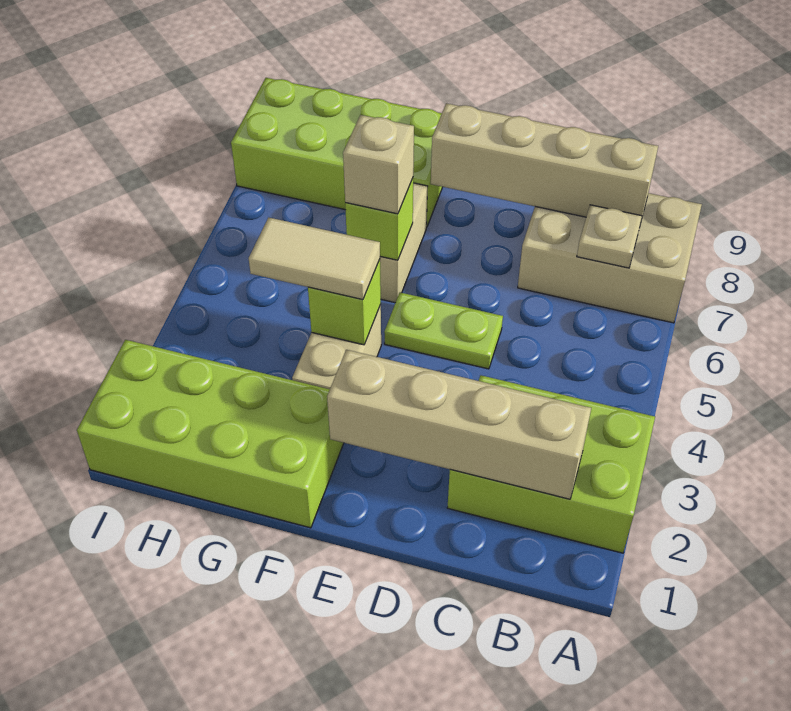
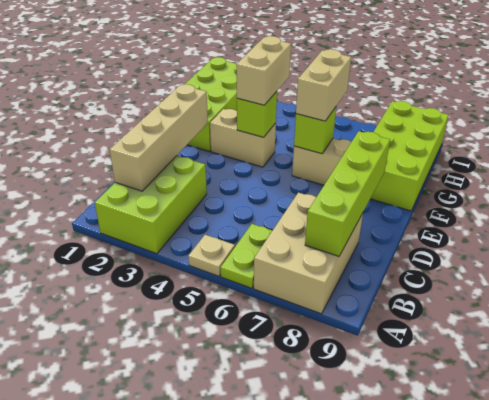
tan 1x1 plate [577,205,642,268] -> tan 1x1 plate moved to [188,235,235,276]
tan 1x4 brick [431,103,658,224] -> lime 1x4 brick [305,131,390,256]
lime 1x2 plate [384,292,503,369] -> lime 1x2 plate moved to [220,224,273,288]
tan 1x2 tile [249,217,380,300] -> tan 1x2 brick [236,36,291,105]
tan 1x1 brick [343,115,414,214] -> tan 1x2 brick [296,49,351,121]

